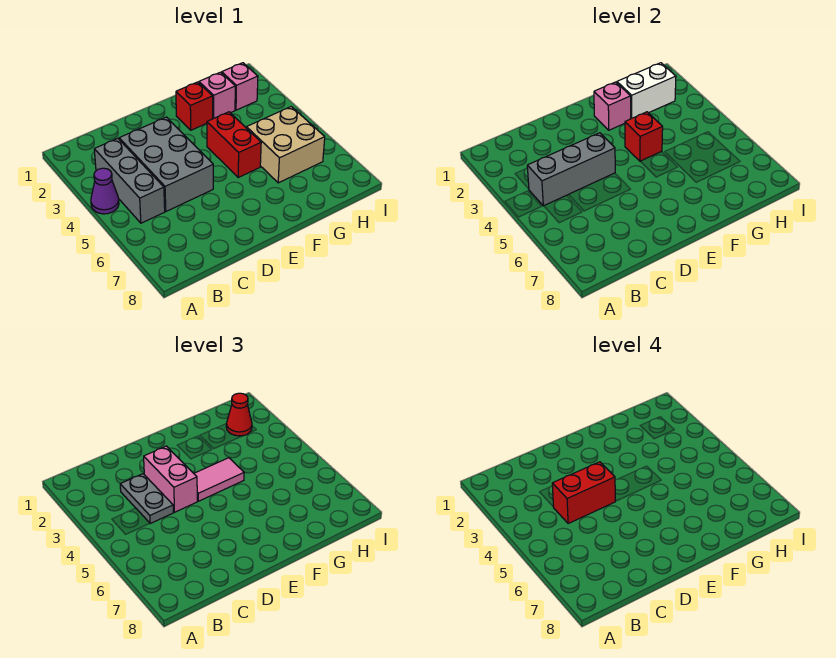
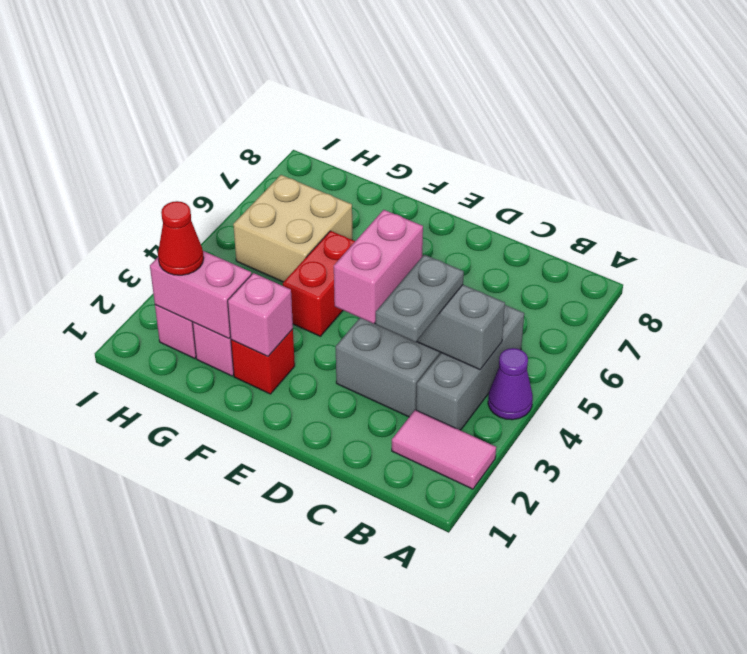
red 1x2 brick [552,462,615,524] -> none
pink 1x2 tile [194,458,244,501] -> pink 1x2 tile moved to [392,410,496,489]
red 1x1 brick [625,112,663,161] -> none
white 1x2 brick [617,63,676,119] -> pink 1x2 brick [150,251,252,339]

